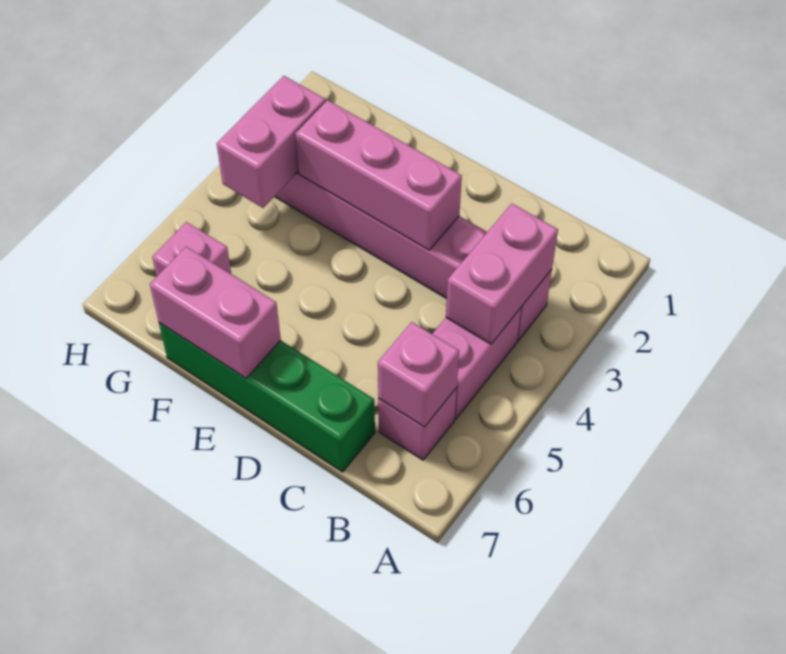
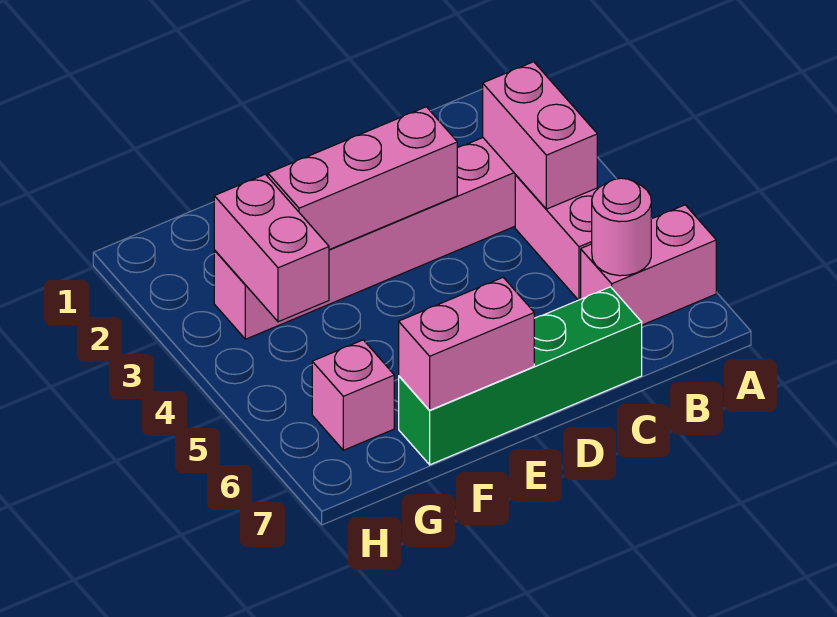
pink 1x1 brick [378,388,457,460] -> pink 1x2 brick [581,205,716,325]
pink 1x1 brick [378,322,459,427] -> pink 1x1 round brick [592,178,651,276]

